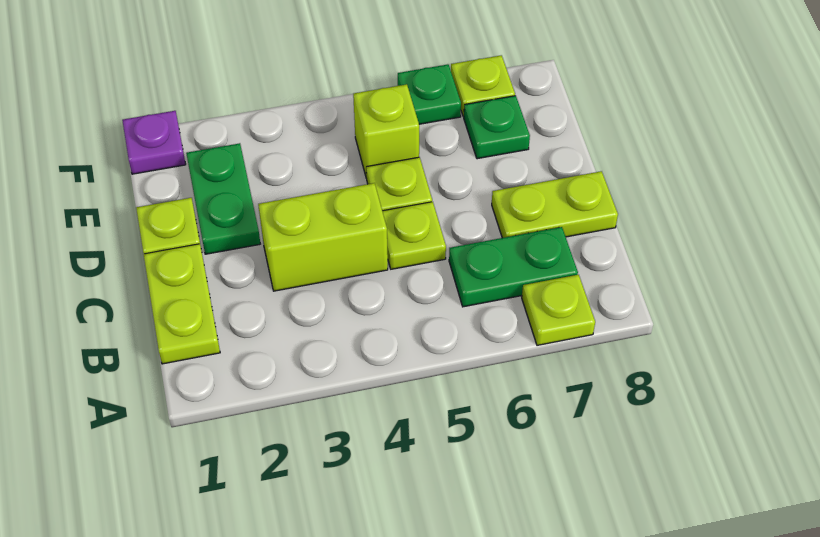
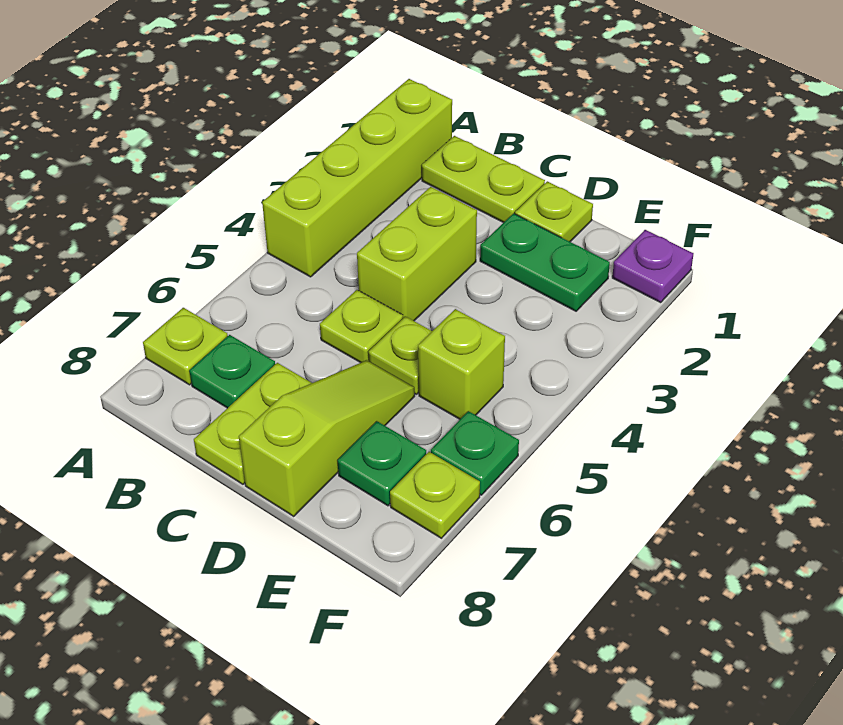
none -> lime 1x4 brick [262,79,452,277]
green 1x2 plate [449,227,578,307] -> green 1x1 plate [189,335,275,408]
none -> lime 1x3 slope [239,360,415,516]

